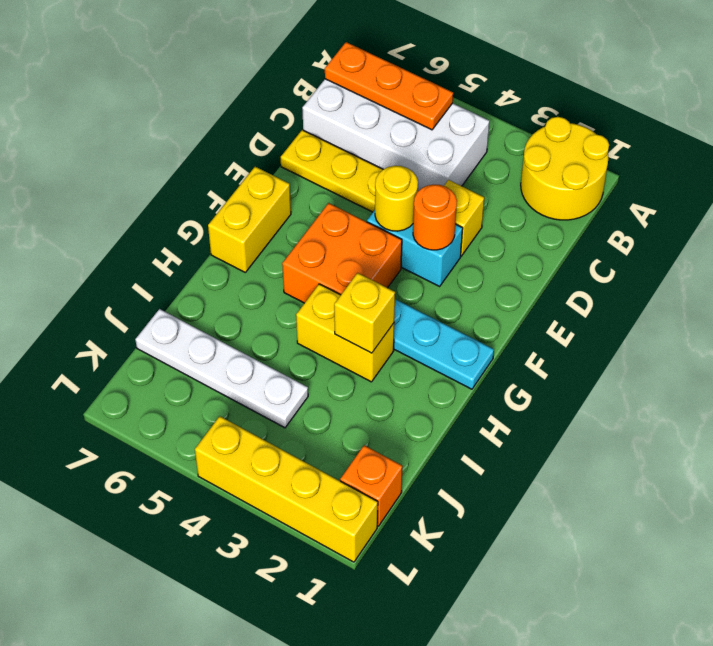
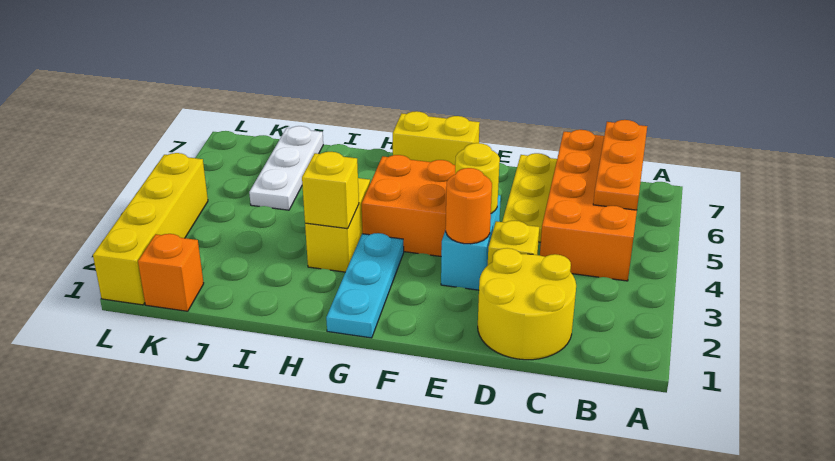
yellow 2x2 round brick [521,117,609,220] -> yellow 2x2 round brick moved to [478,248,576,360]
white 2x4 brick [302,79,490,191] -> orange 2x4 brick [540,130,637,281]
white 1x4 plate [135,309,308,428] -> white 1x3 plate [249,126,323,210]

